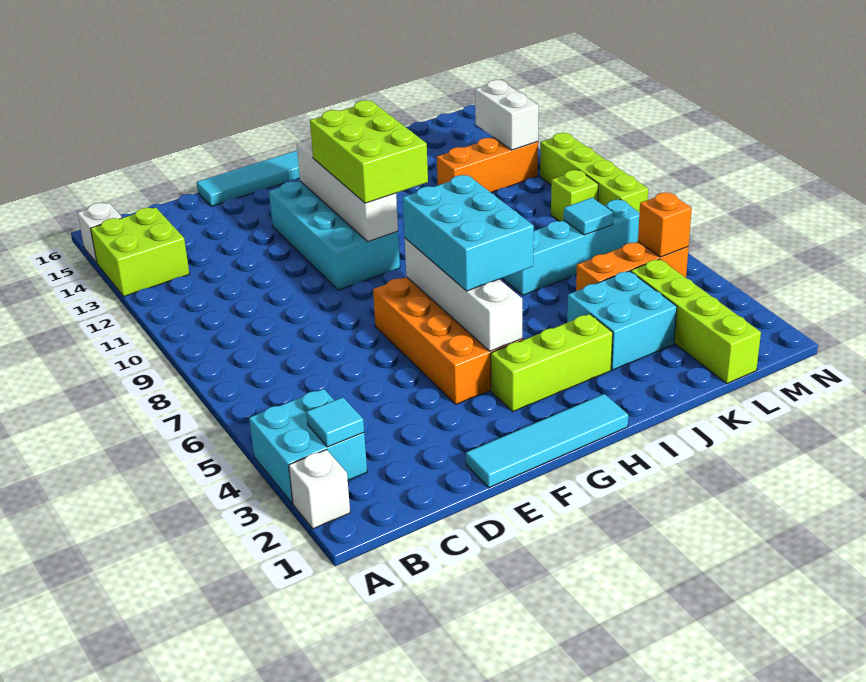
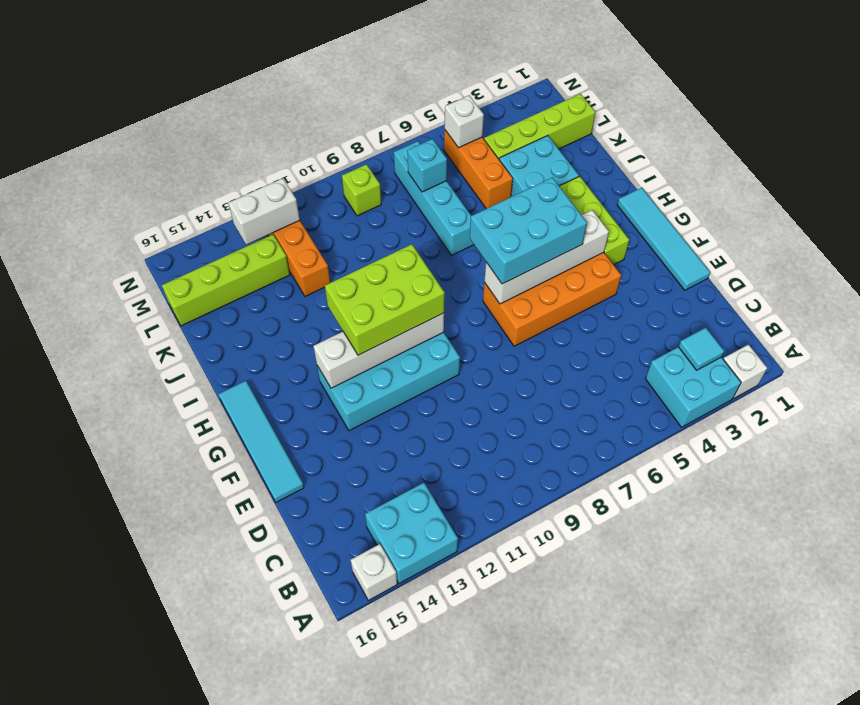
lime 2x2 brick [91,207,189,296] -> cyan 2x2 brick [365,483,458,583]
cyan 1x1 tile [564,198,613,235] -> cyan 1x1 brick [407,139,447,192]
orange 1x1 brick [638,192,692,257] -> white 1x1 brick [445,95,484,148]
lime 1x4 brick [540,133,648,212] -> lime 1x4 brick moved to [162,234,290,326]

